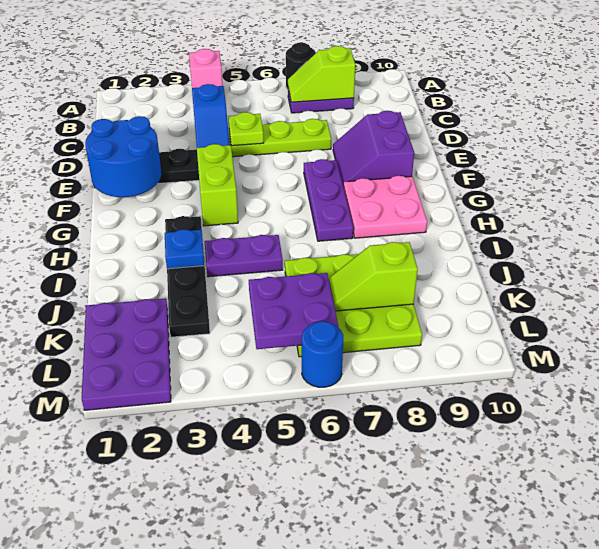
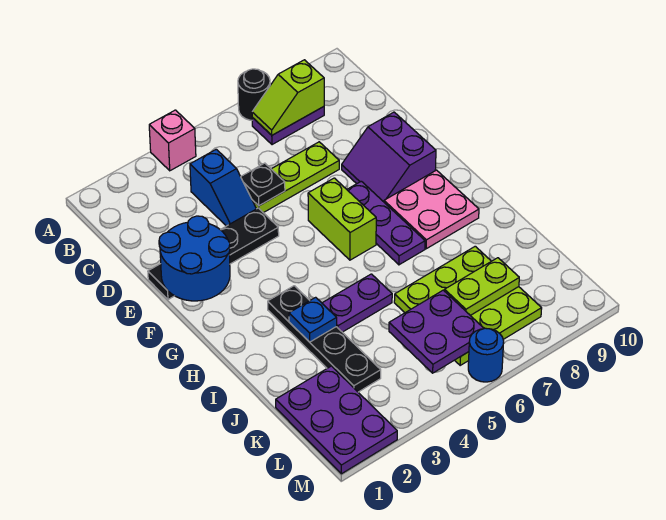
lime 1x1 plate [228,112,264,146] -> black 1x1 plate [241,163,285,206]
lime 1x2 brick [197,144,238,226] -> lime 1x2 brick moved to [308,178,376,260]
lime 1x2 slope [329,242,418,311] -> lime 1x2 plate [445,258,519,315]

